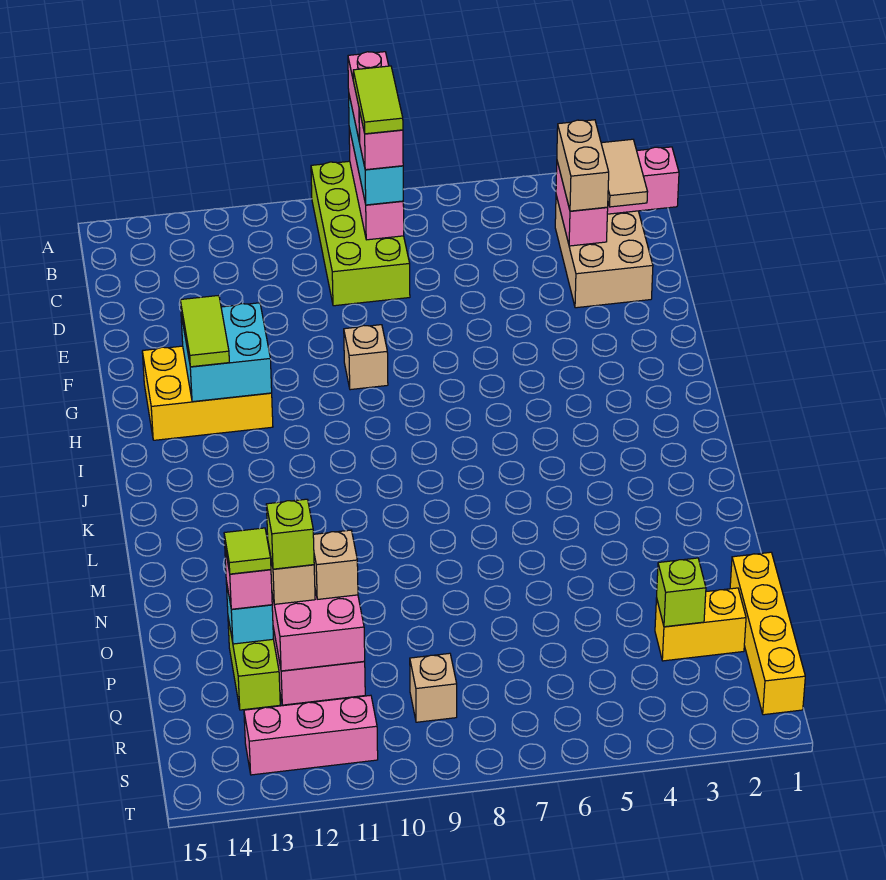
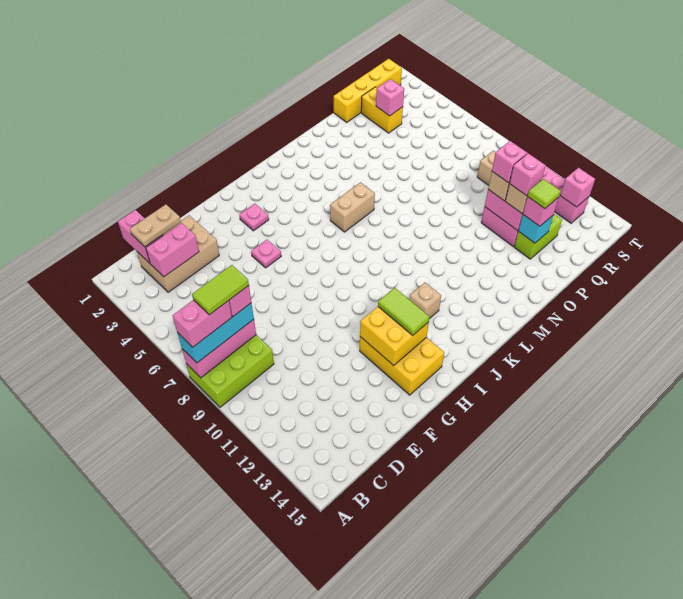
lime 2x4 brick [311,161,410,306] -> lime 2x3 brick [186,335,274,407]
tan 1x2 tile [601,139,647,207] -> tan 1x2 plate [130,205,181,247]
tan 1x2 brick [557,120,609,211] -> tan 1x2 brick moved to [330,182,375,232]
none -> pink 1x1 plate [251,240,281,268]
tan 1x1 brick [344,325,388,390] -> tan 1x1 brick moved to [409,283,441,319]
cyan 2x2 brick [181,303,272,402] -> yellow 2x2 brick [360,307,429,366]
lime 1x2 tile [180,295,229,367] -> lime 1x2 tile turned to [378,288,430,335]
none -> pink 1x1 plate [240,204,269,231]
none -> pink 1x1 brick [492,141,527,183]
lime 1x1 brick [266,499,314,569] -> pink 1x1 brick [509,153,546,196]
lime 1x1 brick [657,558,706,627] -> pink 1x1 brick [376,79,404,116]
none -> pink 1x1 brick [560,168,595,207]

